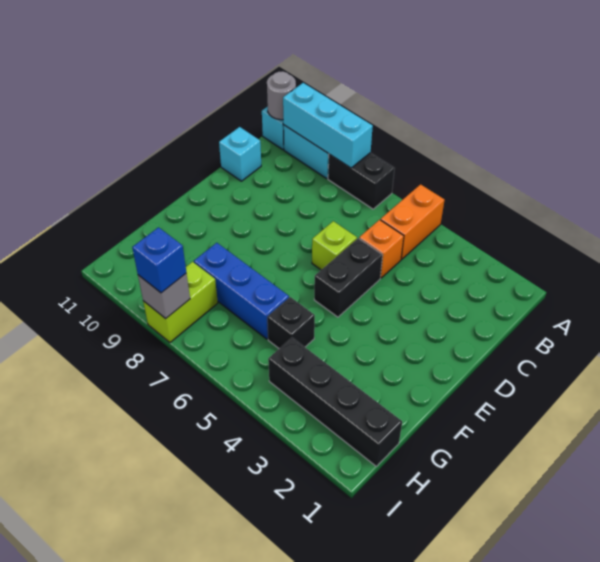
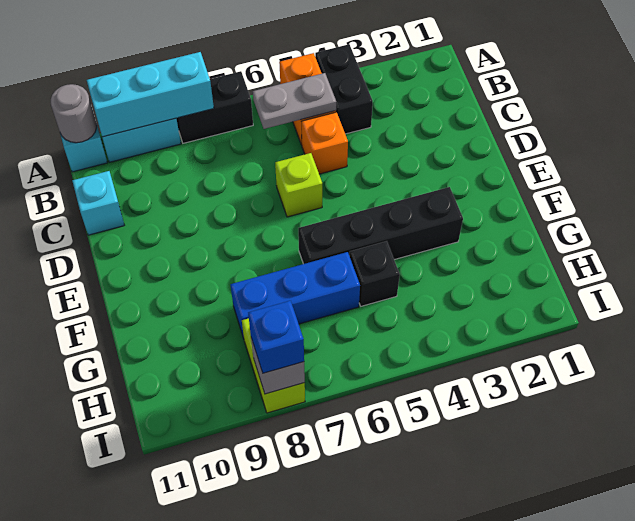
none -> grey 1x2 plate [253,73,336,129]
black 1x2 brick [314,238,383,317] -> black 1x2 brick moved to [315,44,373,134]
black 1x4 brick [268,338,402,466] -> black 1x4 brick moved to [298,187,463,264]

